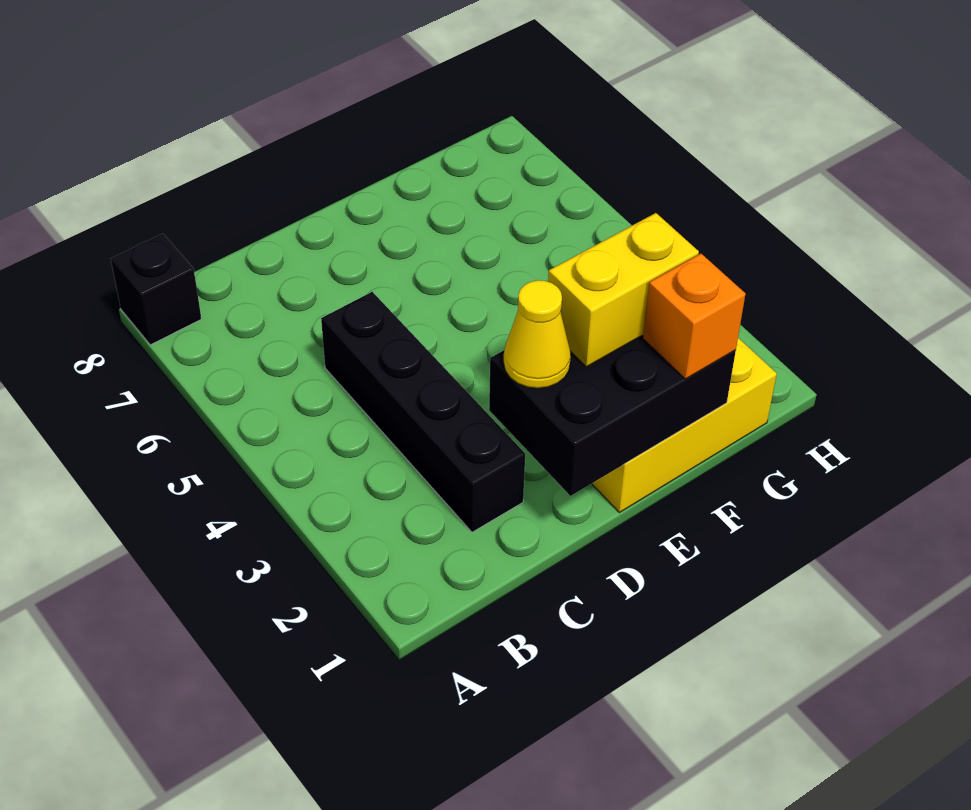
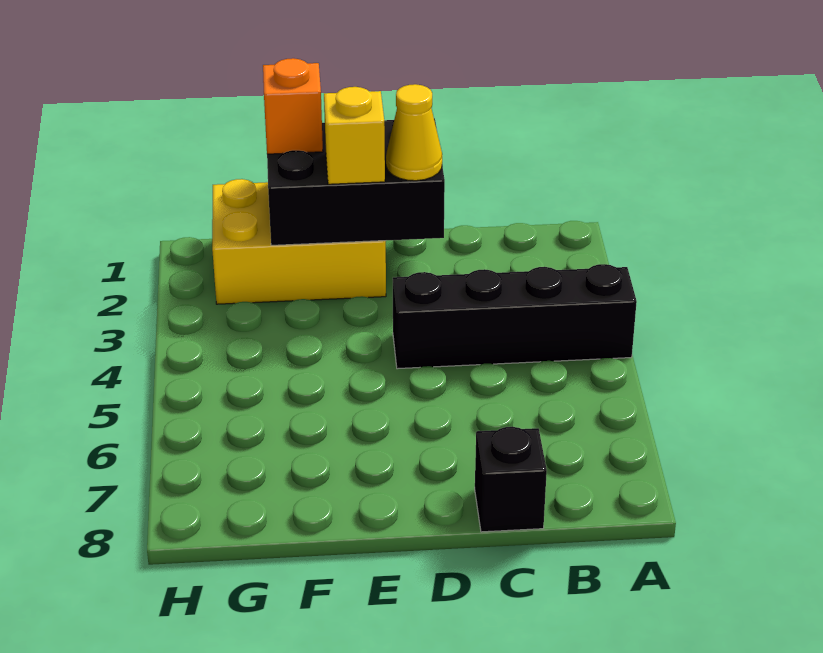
black 1x1 brick [111,234,201,345] -> black 1x1 brick moved to [475,427,547,532]
black 1x4 brick [321,292,525,532] -> black 1x4 brick turned to [393,264,637,369]
yellow 1x2 brick [548,213,699,367] -> yellow 1x1 brick [324,87,385,184]

